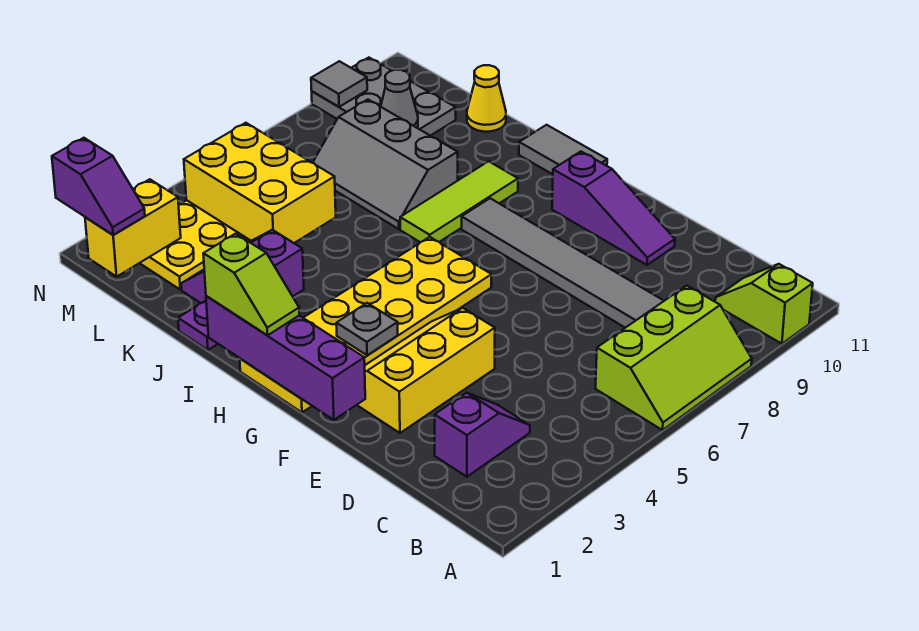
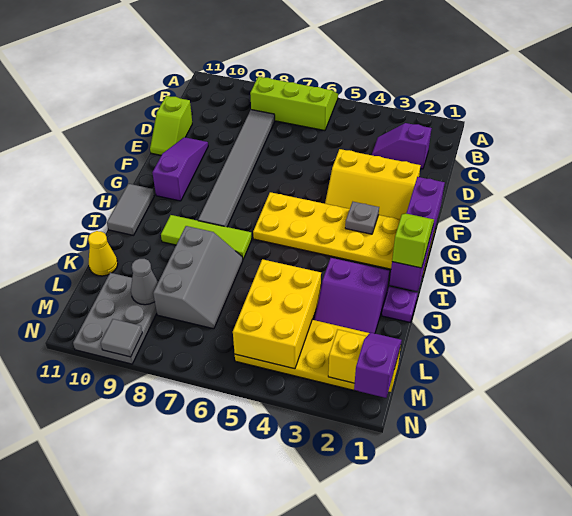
lime 1x2 slope [715,264,813,344] -> lime 1x2 slope moved to [150,96,192,155]

